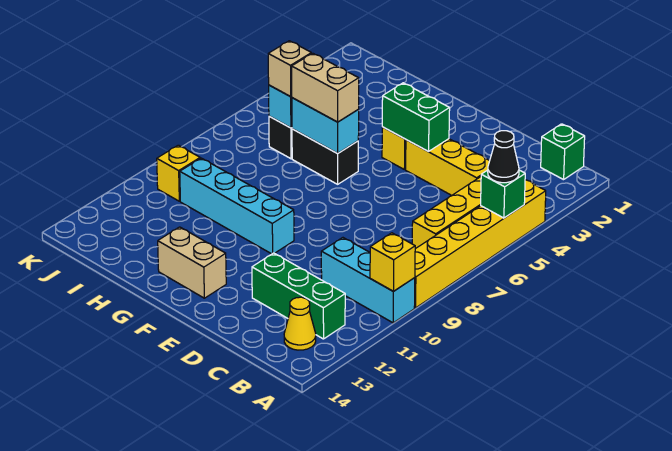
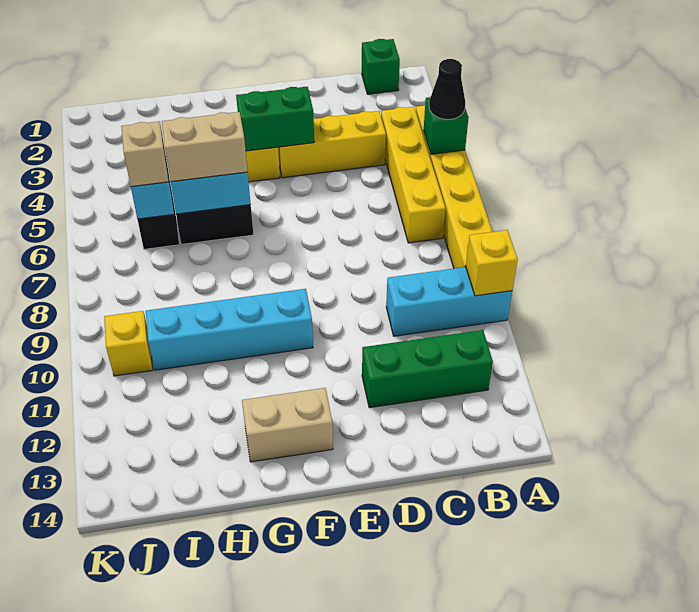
yellow 1x1 cone [284,297,316,350] -> none

